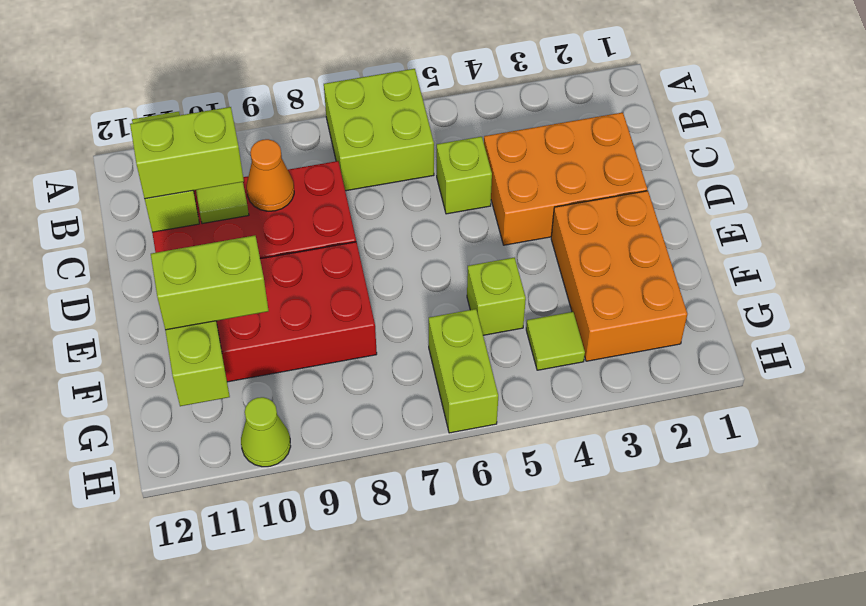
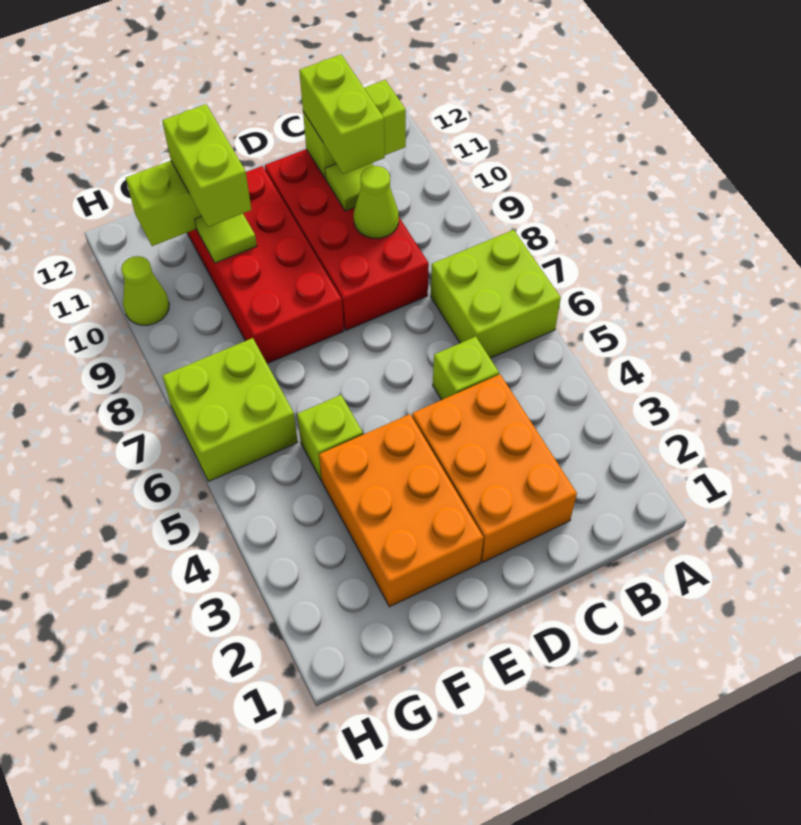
orange 1x1 cone [247,139,294,211] -> lime 1x1 cone [354,166,399,238]
orange 2x3 brick [551,191,687,361] -> orange 2x3 brick turned to [319,414,483,607]
lime 1x1 tile [526,312,585,370] -> lime 1x1 tile moved to [195,214,257,263]
lime 1x2 brick [429,309,498,433] -> lime 2x2 brick [163,338,298,481]

